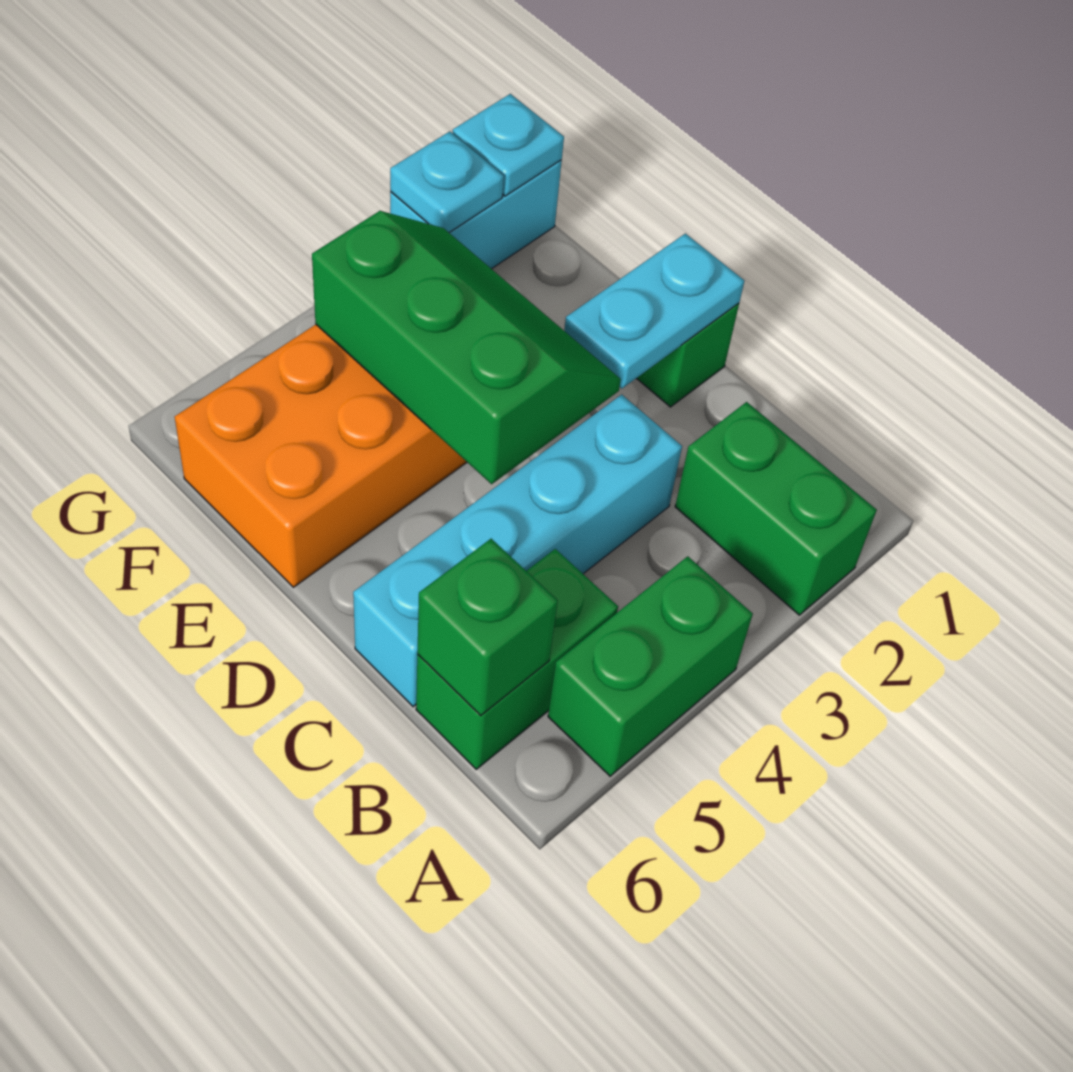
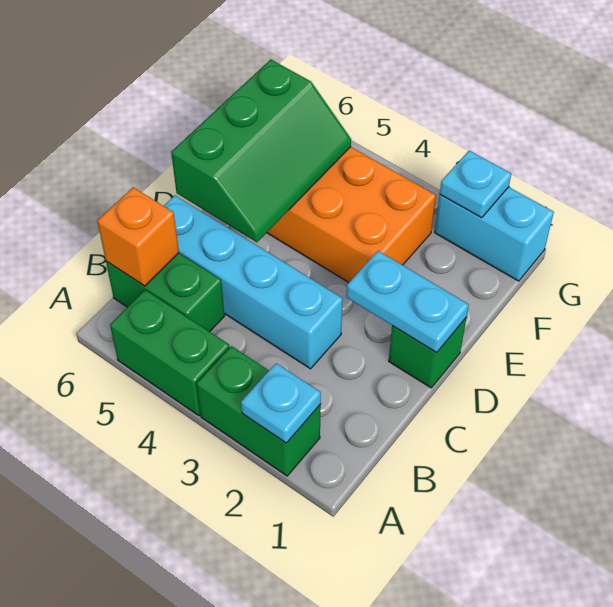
green 1x2 brick [675,402,877,615] -> green 1x2 brick turned to [197,346,321,476]
green 1x1 brick [417,539,558,716] -> orange 1x1 brick [97,187,179,286]
green 2x3 slope [312,211,621,484] -> green 2x3 slope moved to [171,59,351,242]
cyan 1x1 plate [453,94,564,196] -> cyan 1x1 plate moved to [241,363,321,443]

